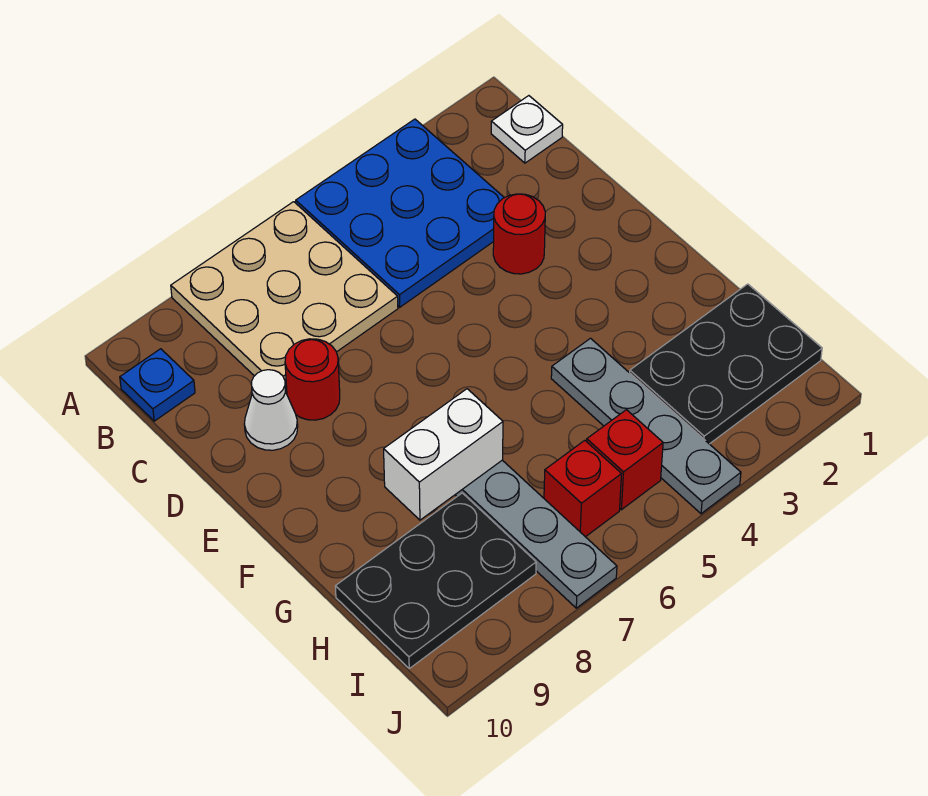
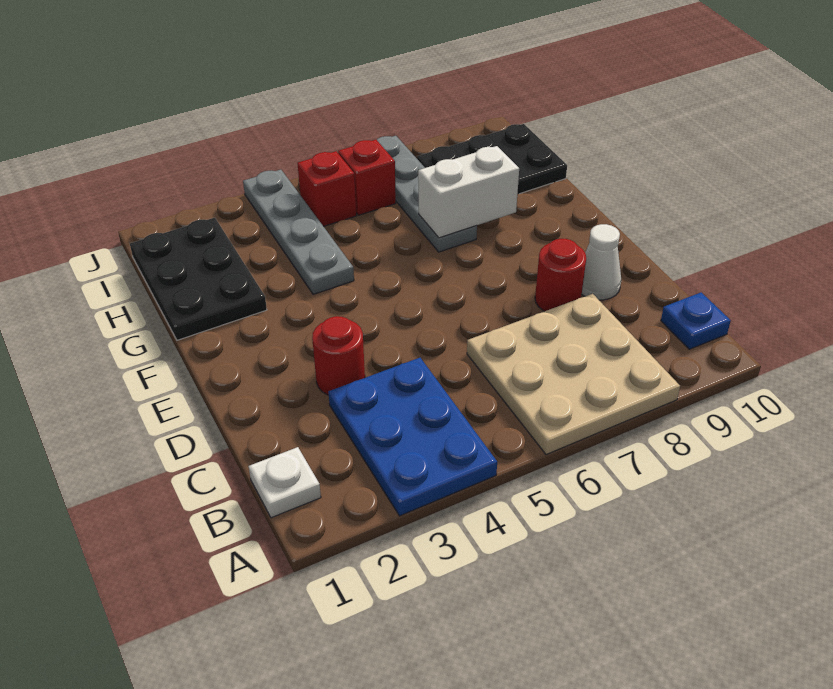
blue 3x3 plate [296,119,504,307] -> blue 2x3 plate [328,358,497,516]
black 2x3 plate [630,284,822,444] -> black 2x3 plate turned to [130,218,267,340]

